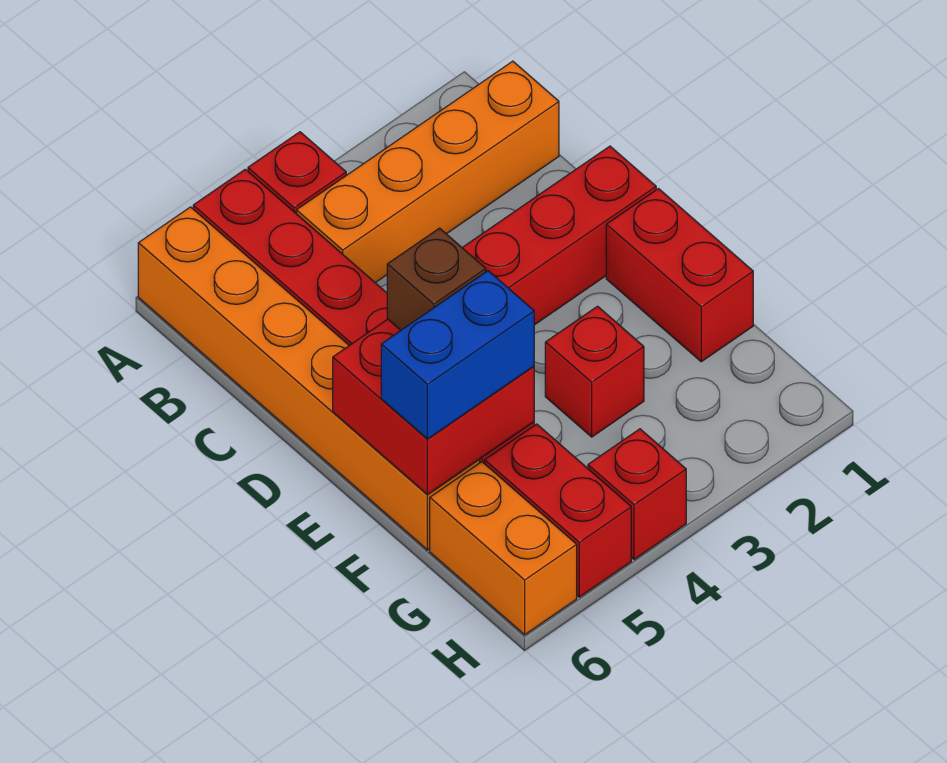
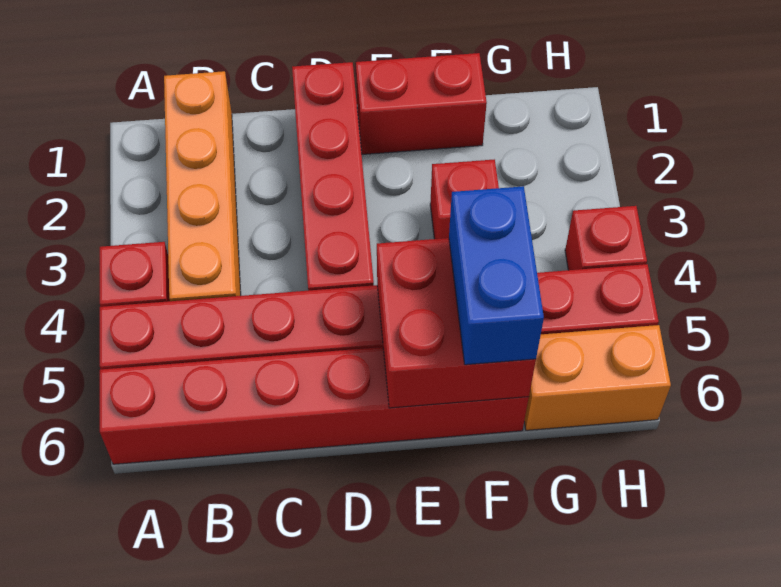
orange 1x6 brick [138,207,480,550] -> red 1x6 brick [100,347,529,464]
brown 1x1 brick [387,228,486,330] -> none

